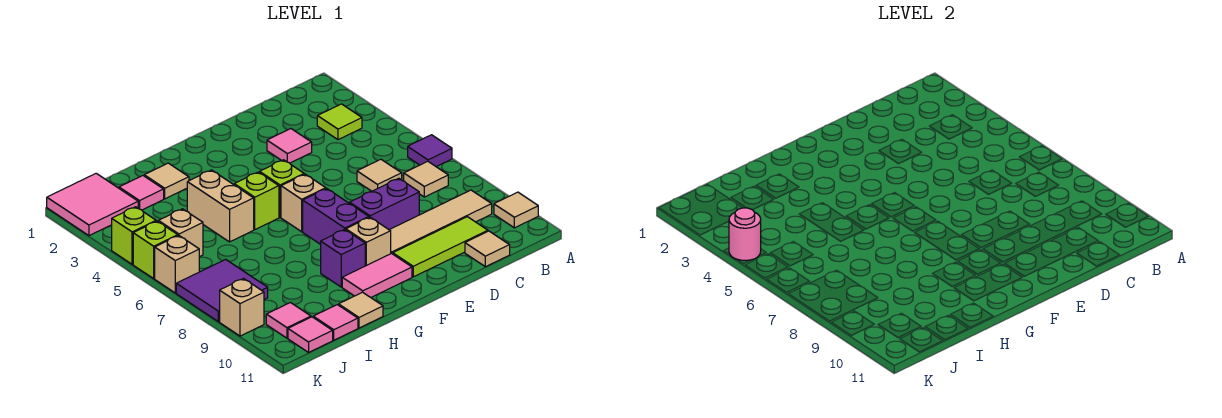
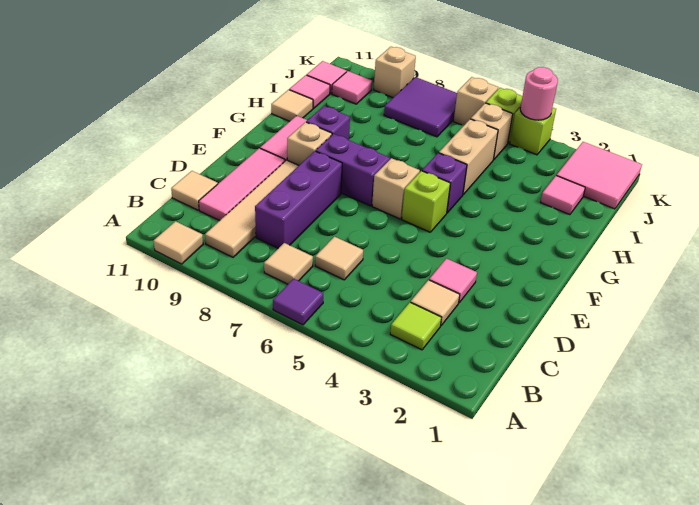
lime 1x3 tile [393,217,488,277] -> pink 1x3 tile [199,148,285,221]
purple 1x2 brick [350,178,419,230] -> purple 1x3 brick [255,151,342,248]
lime 1x1 brick [234,172,279,229] -> purple 1x1 brick [422,153,467,213]
tan 1x1 tile [144,163,189,199] -> tan 1x1 tile moved to [411,280,460,326]
tan 1x2 brick [187,170,254,242] -> tan 1x2 brick turned to [439,119,498,194]

